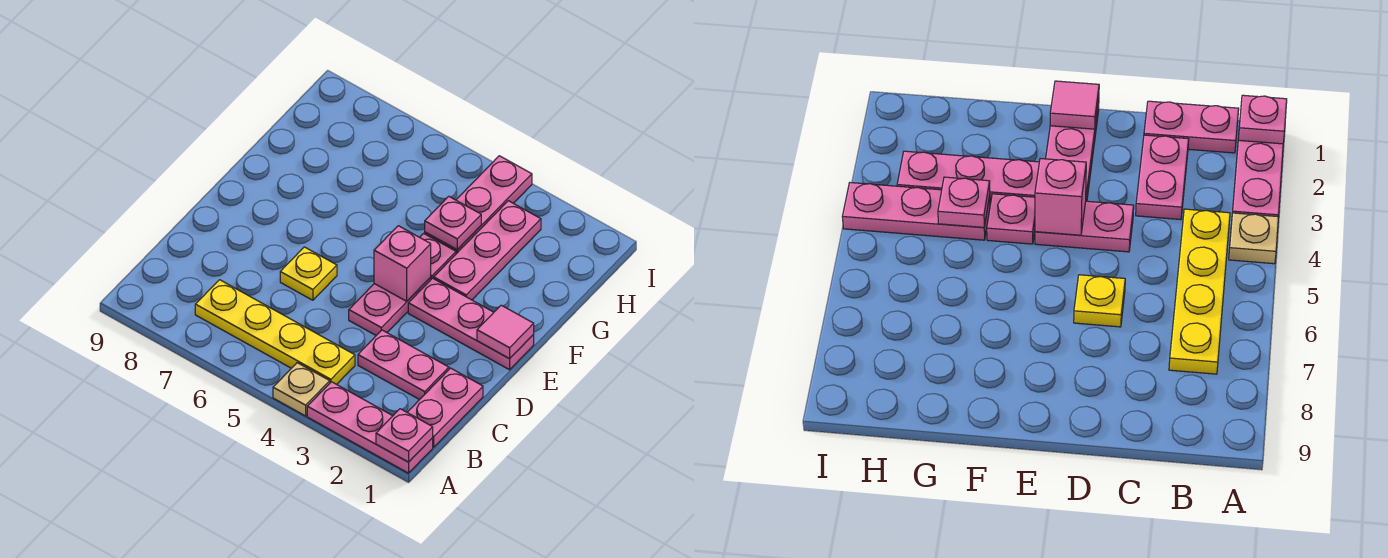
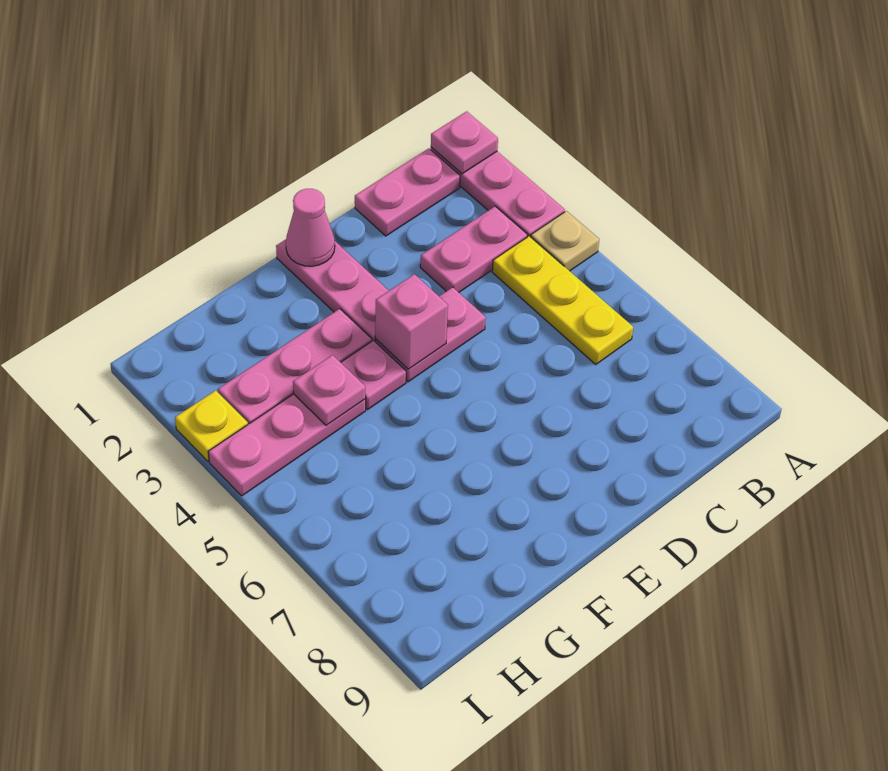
yellow 1x4 plate [195,280,355,384] -> yellow 1x3 plate [492,236,633,364]
pink 1x2 plate [358,330,449,400] -> pink 1x2 plate turned to [420,206,527,292]
yellow 1x1 plate [280,247,337,300] -> yellow 1x1 plate moved to [175,390,248,461]
pink 1x1 tile [477,305,534,359] -> pink 1x1 cone [286,189,335,266]

